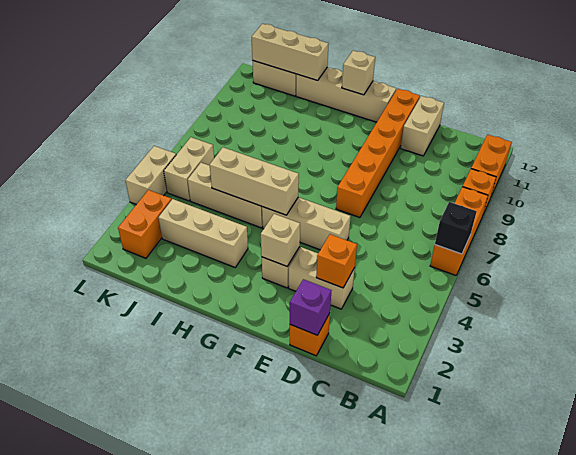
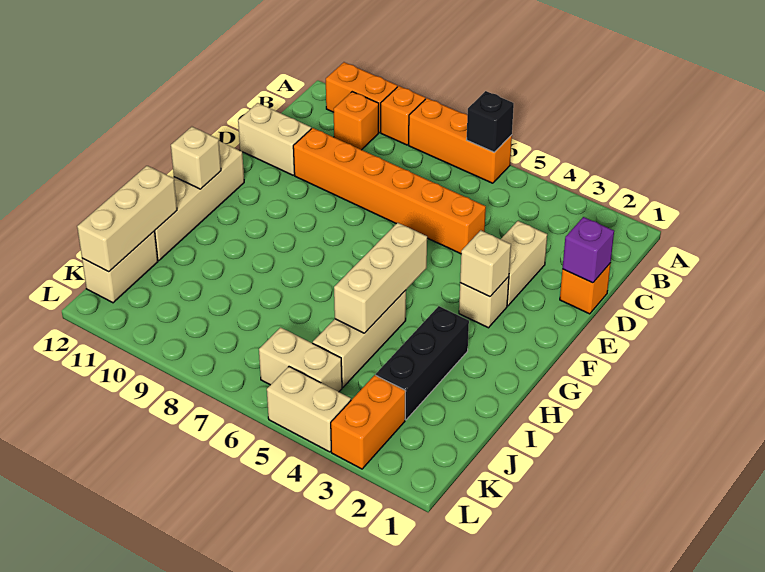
orange 1x1 brick [316,234,357,288] -> orange 1x1 brick moved to [334,92,379,150]
tan 1x3 brick [262,197,350,250] -> none
orange 1x6 brick [336,89,420,218] -> orange 1x6 brick moved to [293,128,486,254]
tan 1x3 brick [158,199,248,267] -> black 1x3 brick [376,306,469,420]
orange 1x2 brick [118,190,172,258] -> orange 1x2 brick turned to [331,375,406,469]

